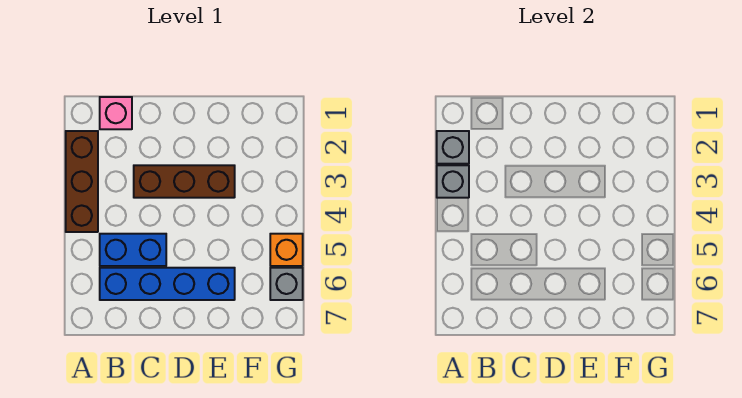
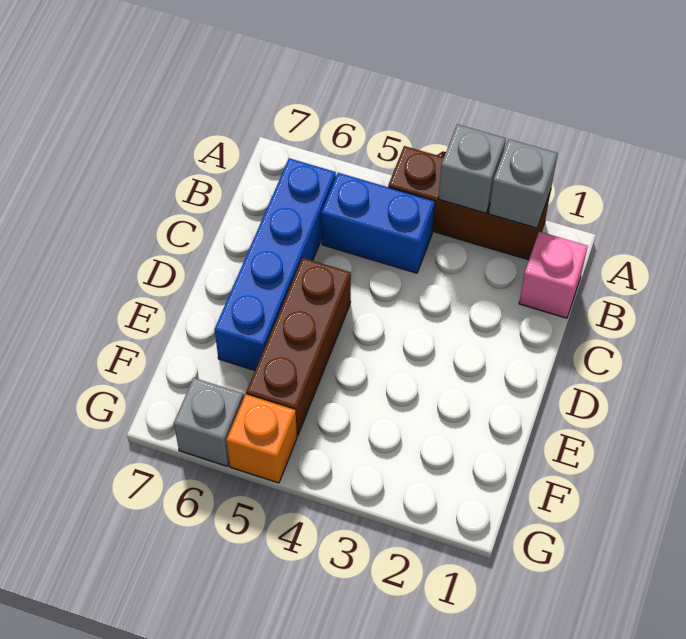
blue 1x2 brick [100,234,166,266] -> blue 1x2 brick turned to [321,173,435,273]
brown 1x3 brick [134,165,235,198] -> brown 1x3 brick moved to [246,258,351,436]

